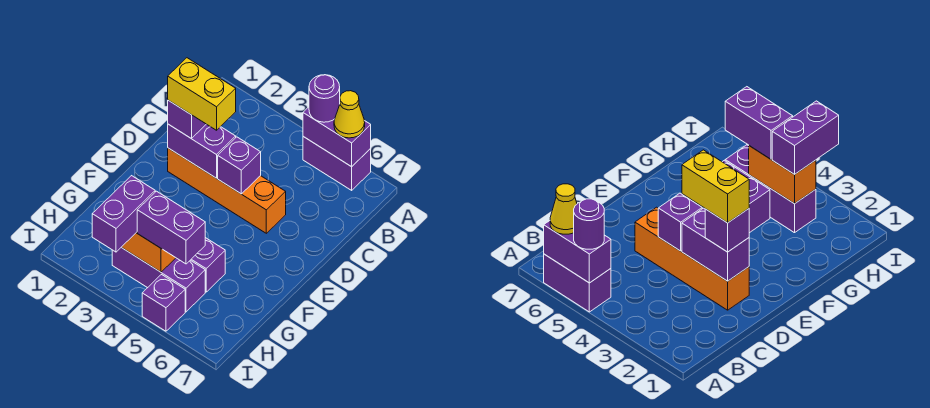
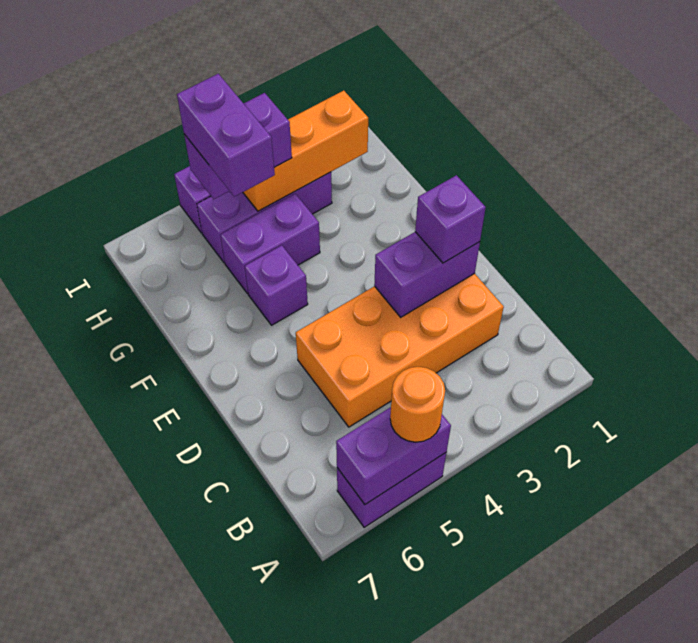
purple 1x1 round brick [309,75,340,122] -> orange 1x1 round brick [390,367,445,442]
yellow 1x1 cone [334,91,365,138] -> none
orange 1x4 brick [168,148,286,233] -> orange 2x4 brick [296,273,504,427]
yellow 1x2 brick [168,58,236,130] -> none
purple 1x1 brick [218,137,261,194] -> purple 1x1 brick moved to [245,245,308,325]
orange 1x2 brick [122,232,176,272] -> orange 1x3 brick [243,90,368,211]
purple 1x2 brick [92,176,155,252] -> purple 1x2 brick moved to [177,74,275,197]

